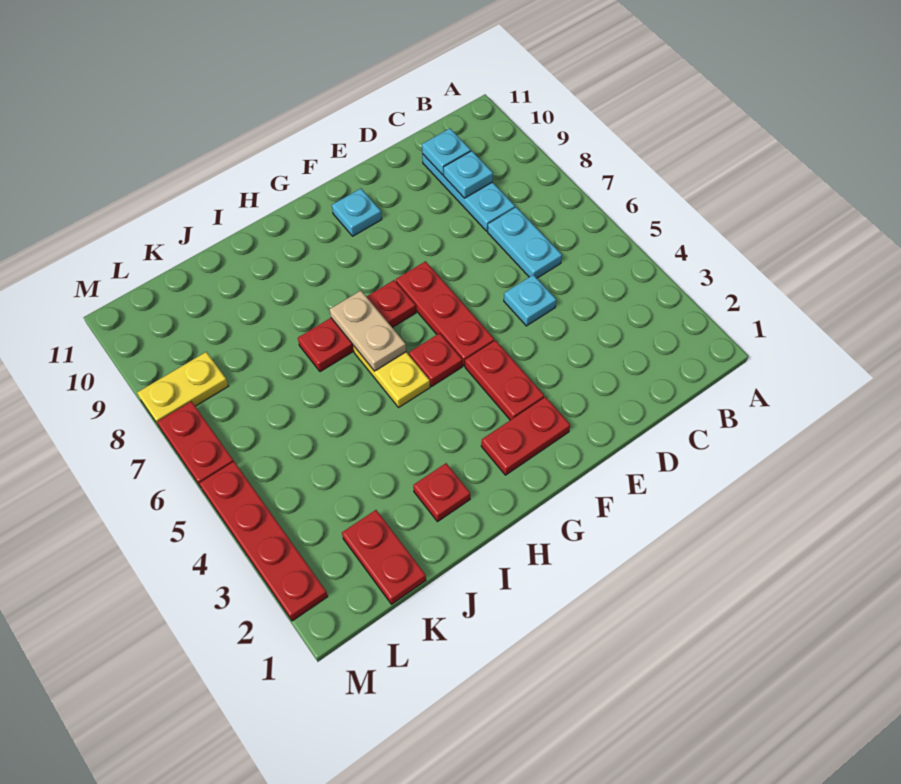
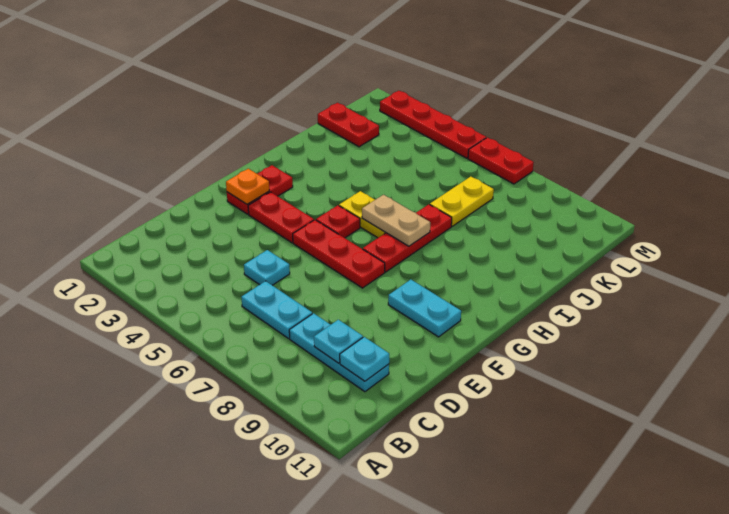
none -> orange 1x1 plate [226,169,269,204]
cyan 1x1 plate [332,189,382,236] -> cyan 1x2 plate [388,280,461,337]
red 1x1 plate [413,463,470,522] -> none
yellow 1x2 plate [137,352,229,426] -> yellow 1x2 plate moved to [430,177,494,226]

